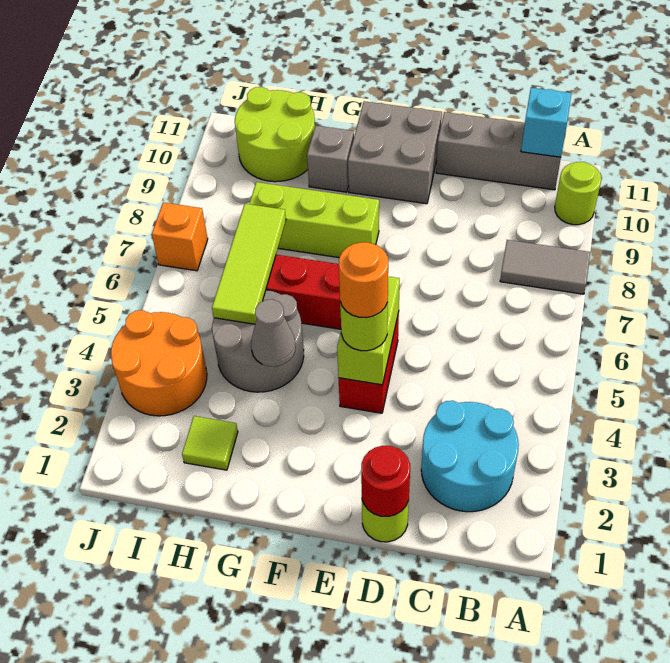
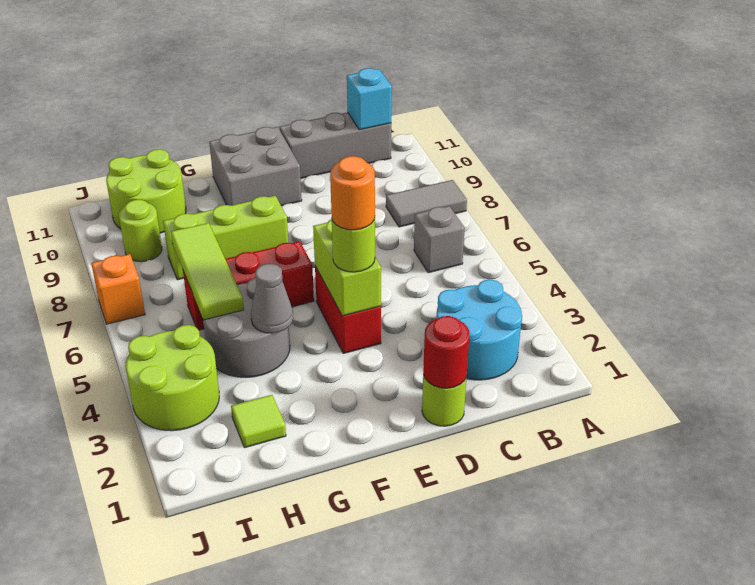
lime 1x1 round brick [555,162,601,225] -> lime 1x1 round brick moved to [119,200,162,262]
grey 1x1 brick [307,126,354,192] -> grey 1x1 brick moved to [414,206,465,273]
orange 2x2 round brick [111,310,207,416] -> lime 2x2 round brick [126,325,219,431]

